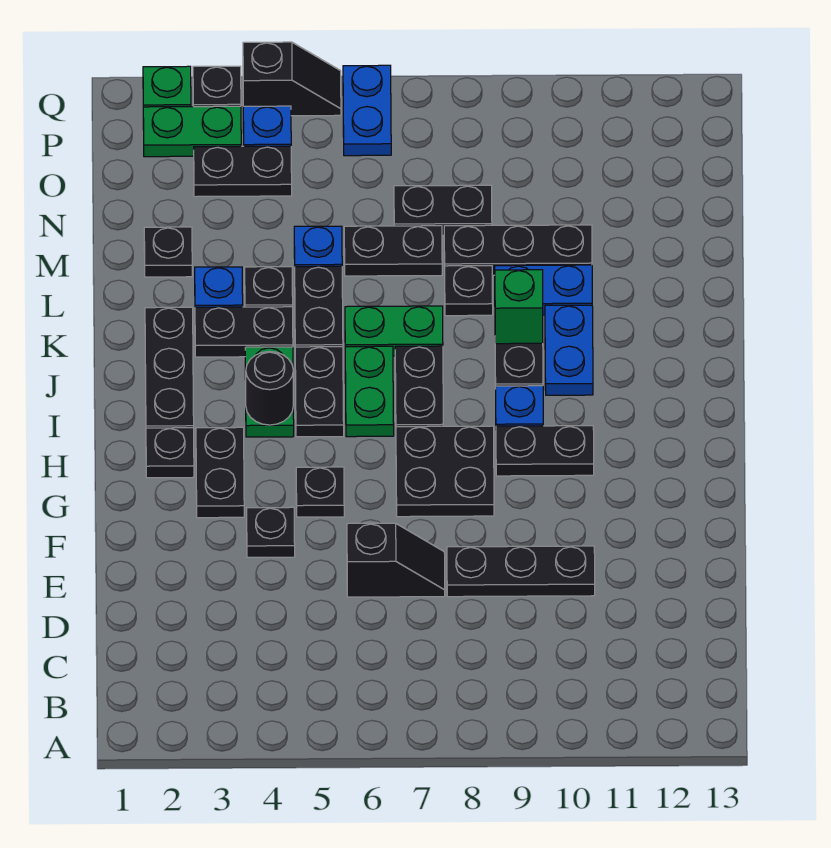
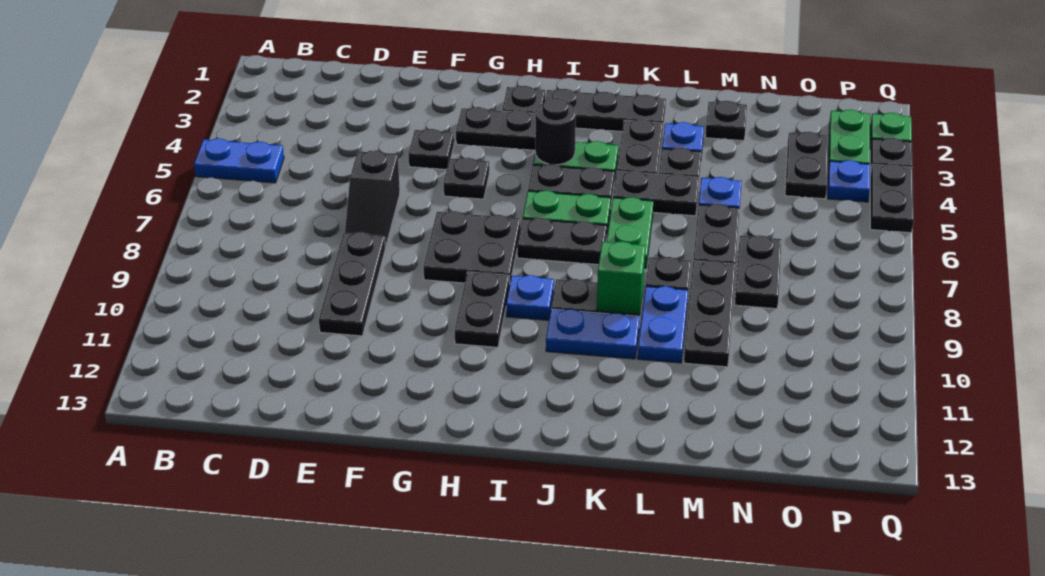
blue 1x2 plate [343,65,391,156] -> blue 1x2 plate moved to [194,138,284,183]
black 1x2 slope [243,42,341,116] -> black 1x2 plate [870,163,914,233]

